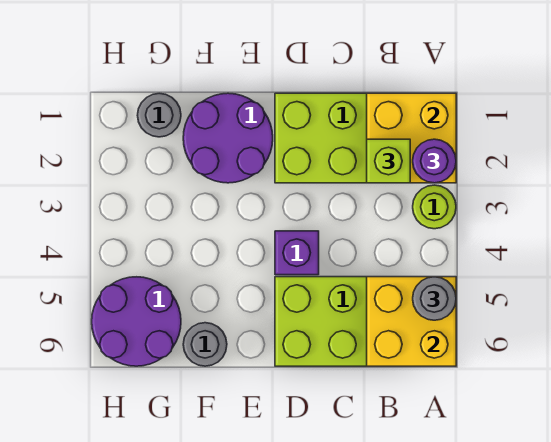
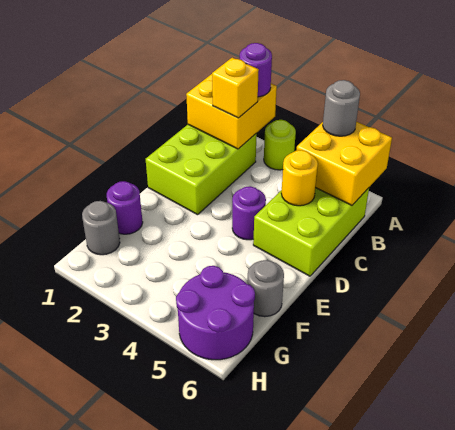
lime 1x1 brick [367,139,410,183] -> yellow 1x1 brick [212,58,259,118]
none -> yellow 1x1 round brick [281,150,318,206]
purple 1x1 brick [275,231,319,275] -> purple 1x1 round brick [232,186,266,240]
purple 2x2 round brick [183,93,273,183] -> purple 1x1 round brick [107,181,143,234]

